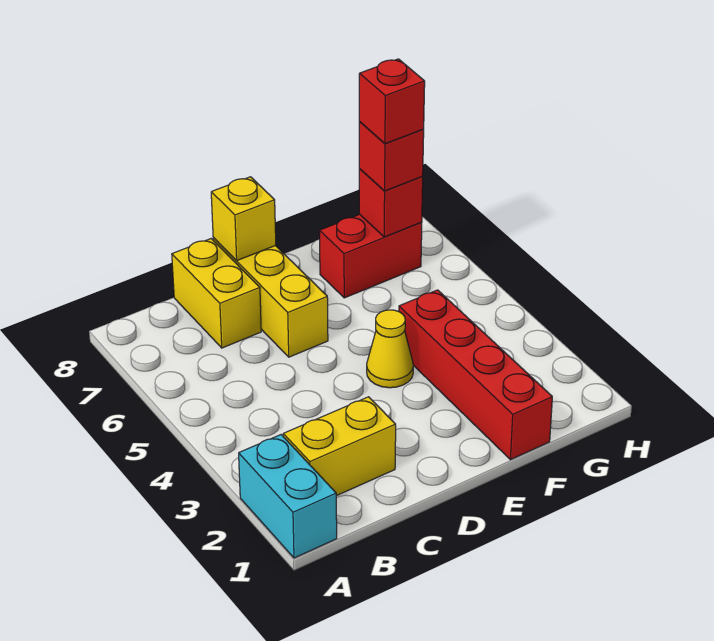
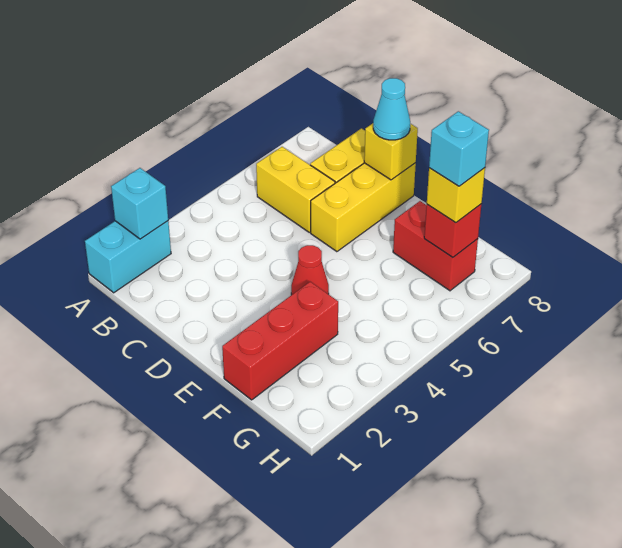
none -> cyan 1x1 brick [111,168,168,239]
yellow 1x2 brick [283,397,396,496] -> yellow 1x2 brick moved to [256,147,335,232]
none -> cyan 1x1 cone [373,78,410,140]
yellow 1x1 cone [367,310,413,388] -> red 1x1 cone [291,245,329,295]
red 1x4 brick [399,290,552,460] -> red 1x3 brick [222,282,338,400]
red 1x1 brick [359,122,424,191] -> yellow 1x1 brick [427,168,485,223]
red 1x1 brick [359,59,425,144] -> cyan 1x1 brick [429,111,489,186]

